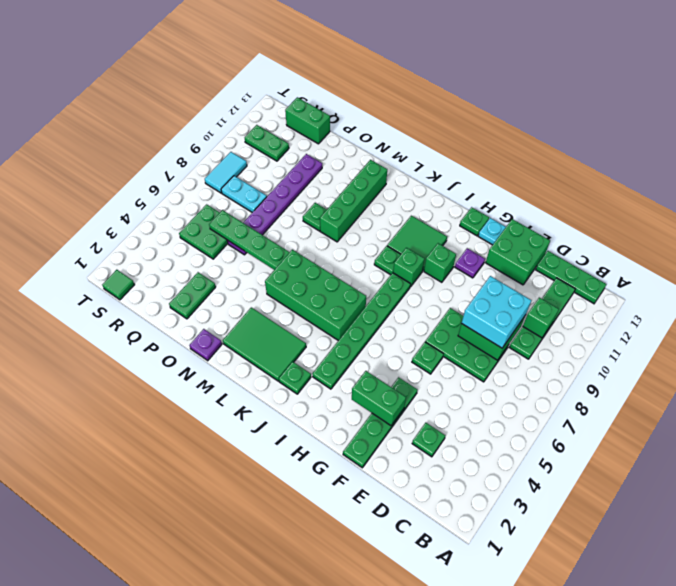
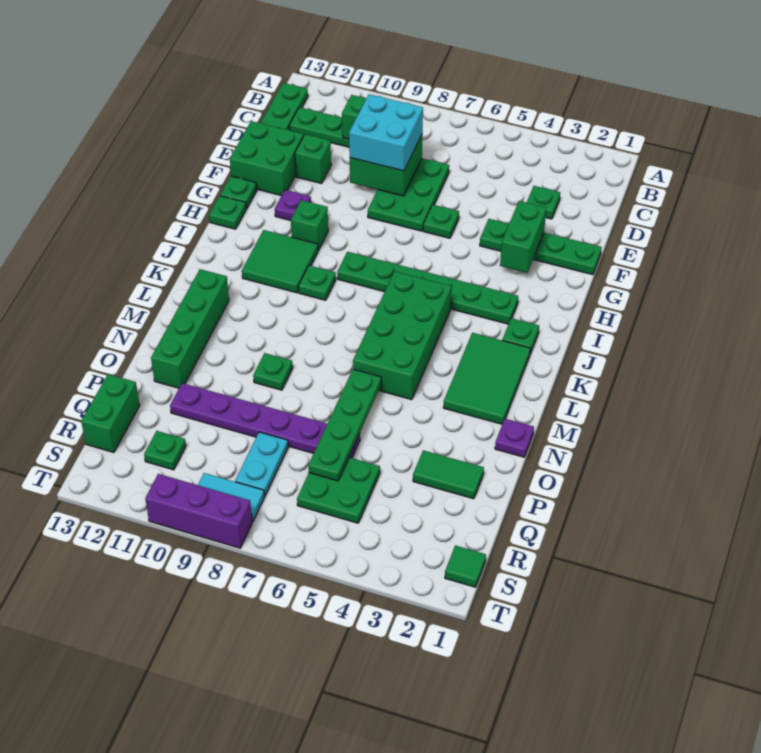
cyan 1x1 plate [478,218,506,245] -> green 1x1 plate [220,176,257,209]
green 1x1 brick [393,248,425,287] -> green 1x1 brick moved to [295,134,331,183]
green 1x4 brick [320,160,387,242] -> green 1x4 brick turned to [151,269,229,388]
green 1x2 plate [169,272,216,319] -> green 1x2 tile [413,450,484,499]
green 1x2 plate [245,125,289,161] -> green 1x1 plate [144,431,186,470]
none -> purple 1x3 brick [145,474,252,548]

